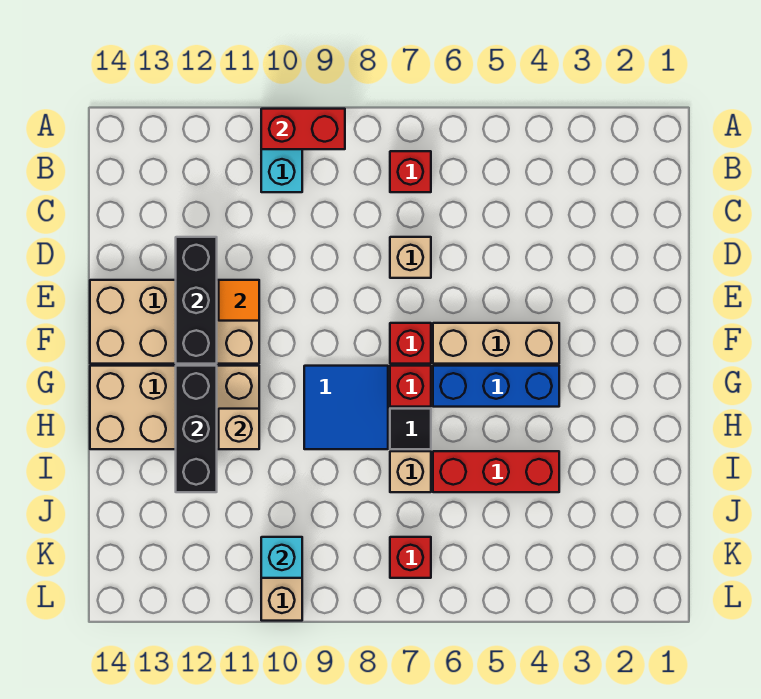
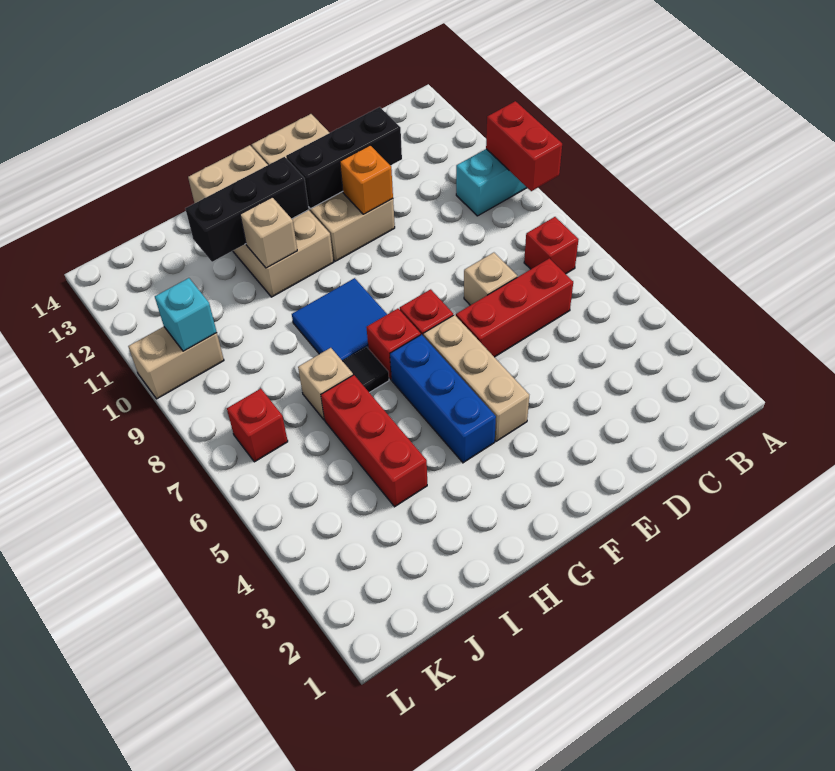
none -> red 1x3 brick [456,258,573,357]
orange 1x1 tile [219,280,259,321] -> orange 1x1 brick [340,145,393,214]

